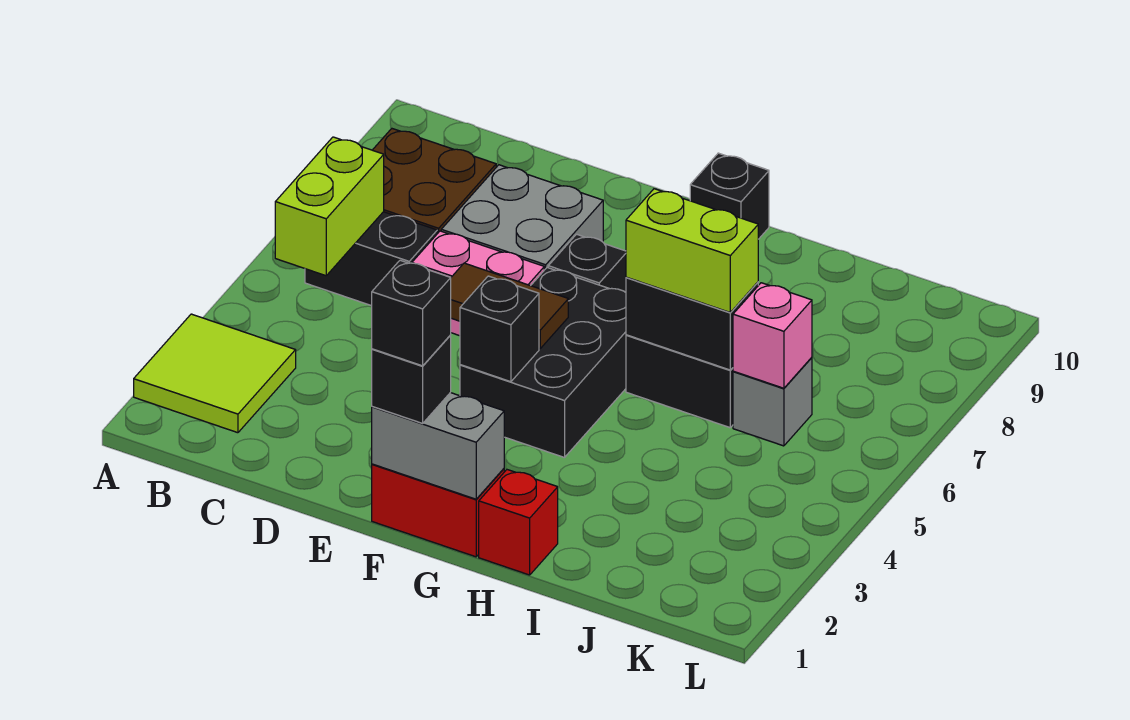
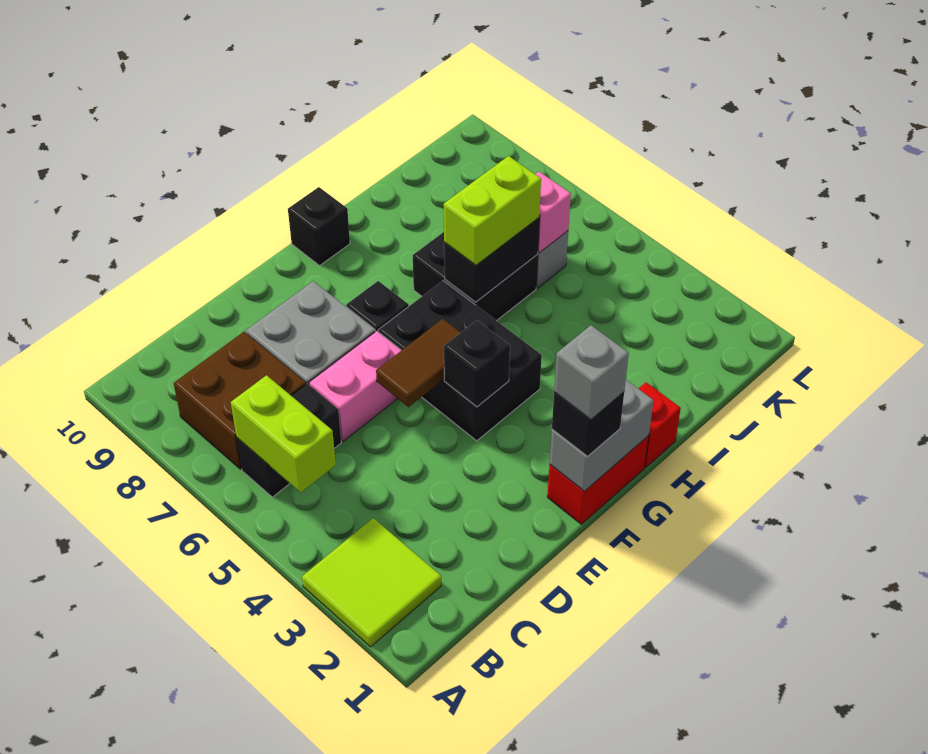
black 1x1 brick [372,260,451,366] -> grey 1x1 brick [554,325,629,420]

